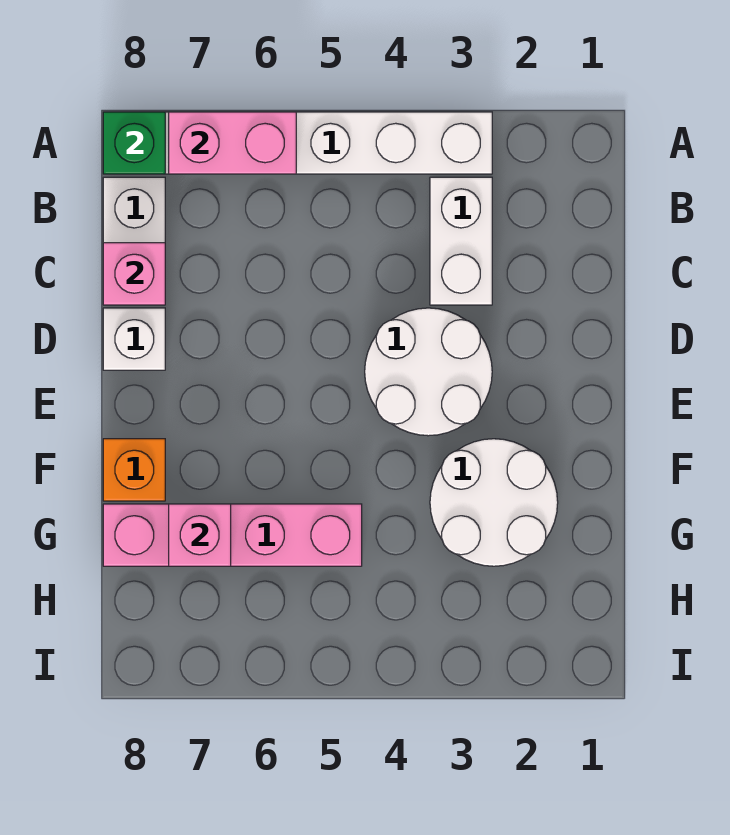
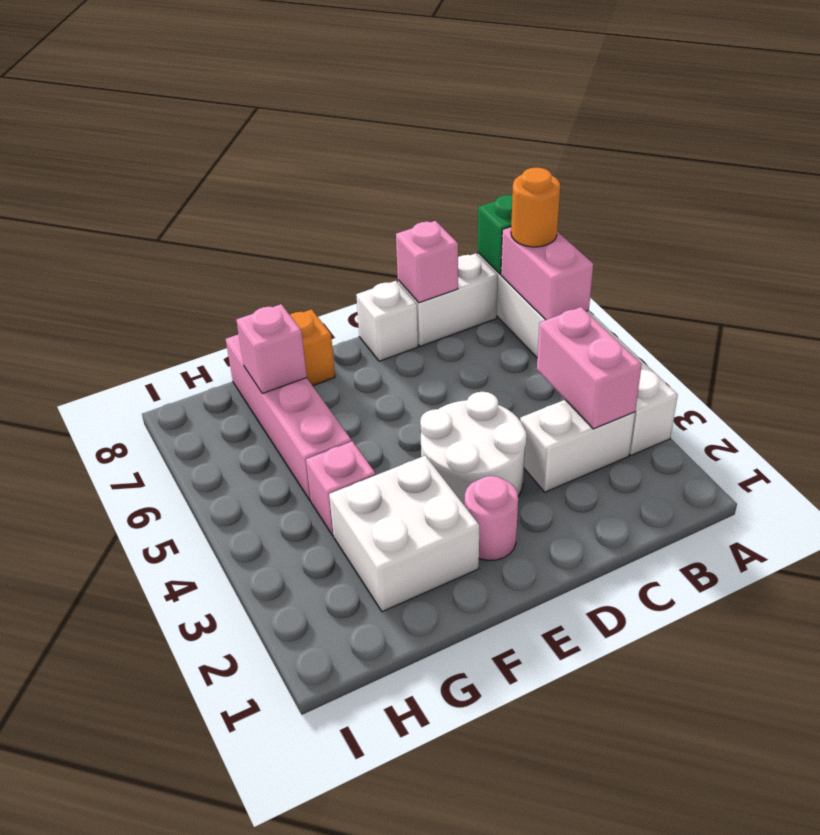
none -> orange 1x1 round brick [511,167,560,247]
none -> pink 1x2 brick [537,307,642,429]
none -> pink 1x1 round brick [464,476,518,561]
white 2x2 round brick [430,439,558,566] -> white 2x2 brick [329,456,479,612]
none -> pink 1x1 brick [306,441,376,536]

